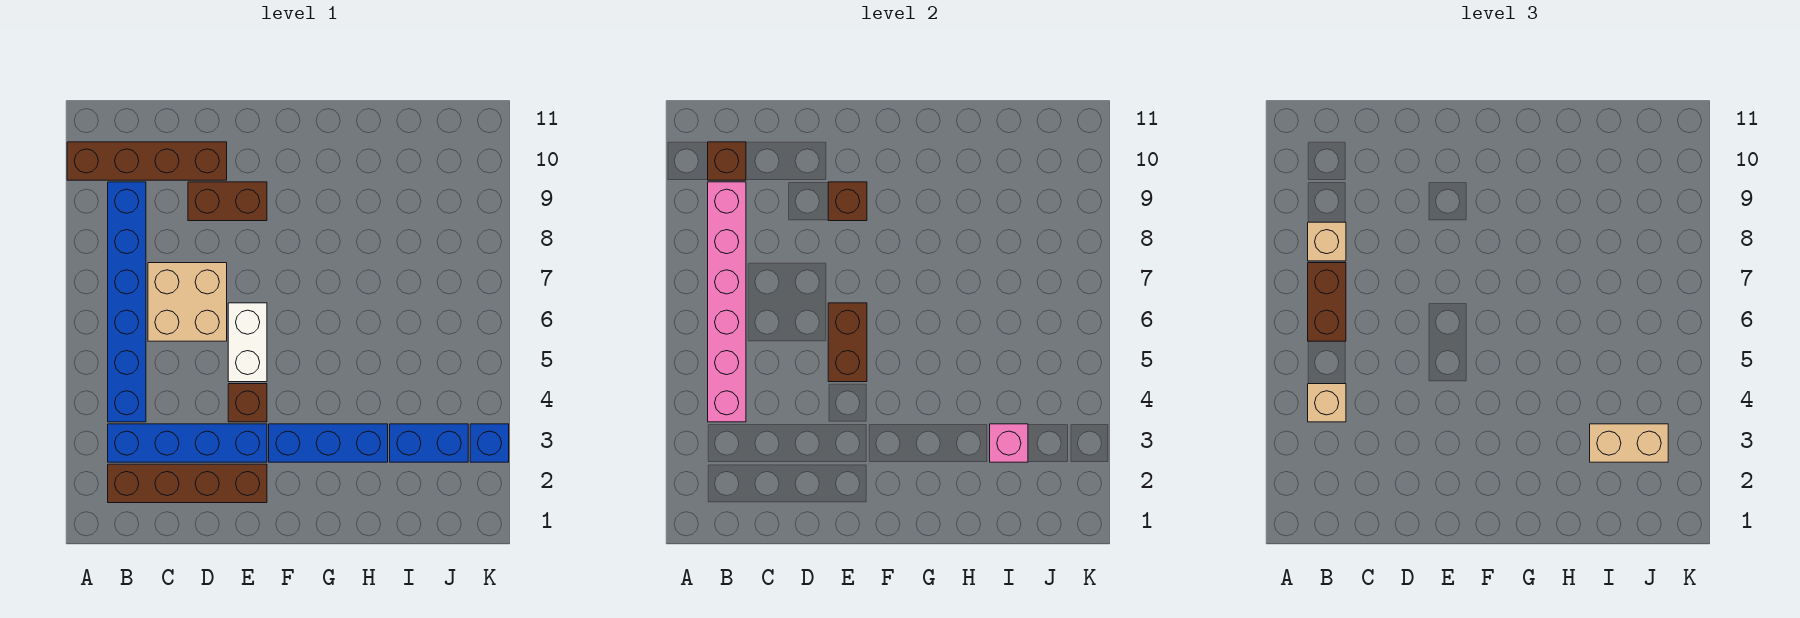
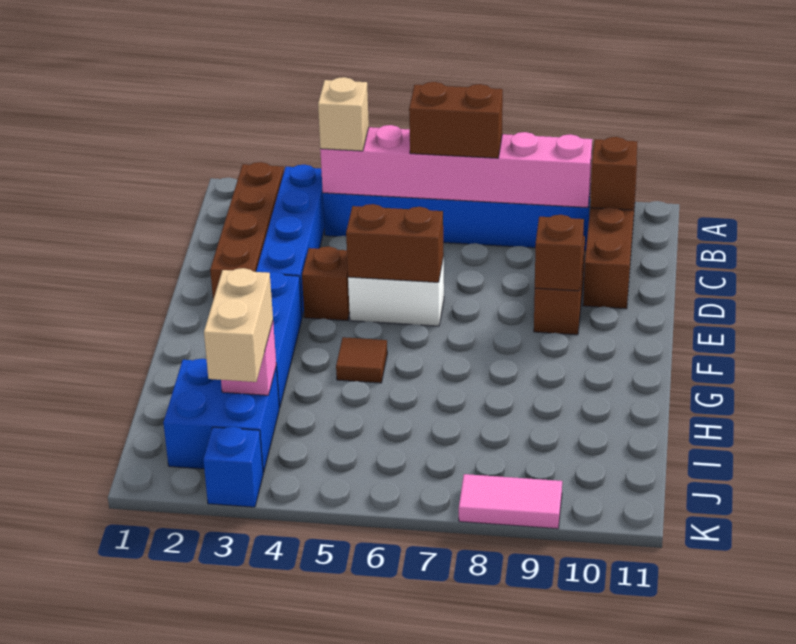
tan 1x1 brick [1308,222,1346,261] -> none
tan 2x2 brick [148,263,227,341] -> none
none -> brown 1x1 tile [336,337,387,383]
blue 1x2 brick [390,424,468,462] -> blue 2x2 brick [163,359,279,473]
none -> pink 1x2 tile [459,474,562,529]

